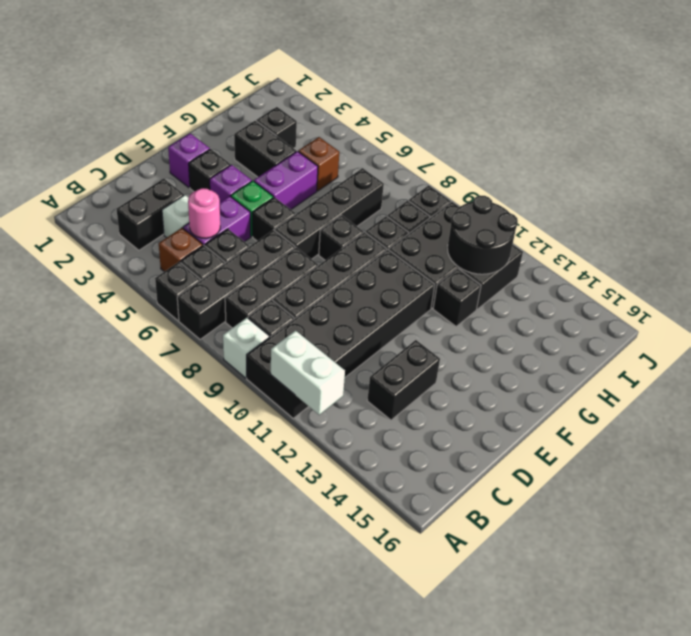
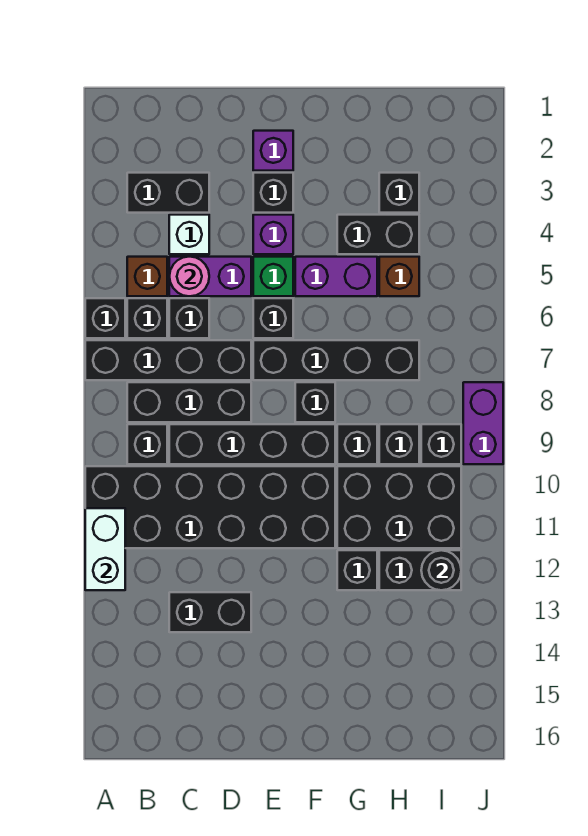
white 1x1 brick [223,318,269,378] -> none
black 1x2 brick [234,121,296,177] -> black 1x2 brick turned to [337,215,419,254]
black 2x2 round brick [448,196,518,274] -> black 1x1 round brick [421,550,461,590]
none -> purple 1x2 brick [463,382,503,464]

